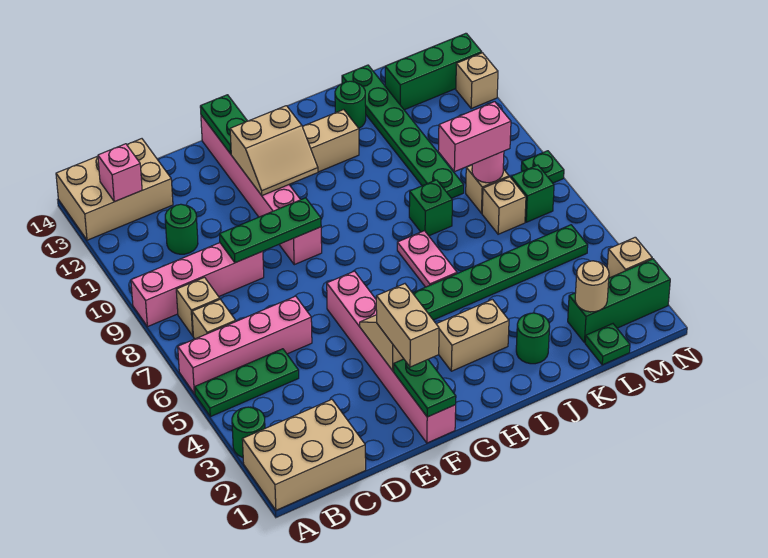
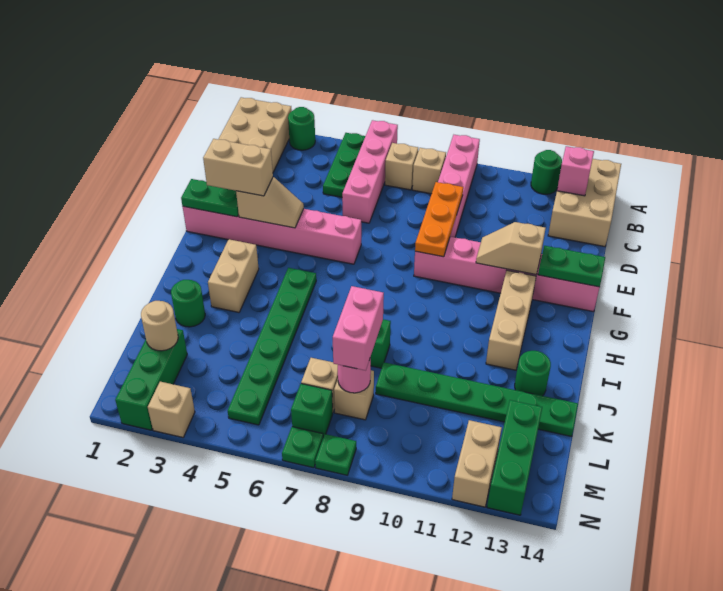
green 1x1 round brick [165,204,198,254] -> green 1x1 round brick moved to [531,150,562,194]
green 1x3 plate [219,198,321,263] -> orange 1x3 plate [415,182,463,257]
tan 2x2 slope [230,106,318,195] -> tan 1x2 slope [476,222,546,275]
pink 1x2 plate [397,231,457,287] -> none
green 1x1 plate [585,324,630,365] -> green 1x1 plate moved to [282,427,323,468]
tan 1x1 brick [456,53,498,108] -> tan 1x2 brick [452,420,502,507]

